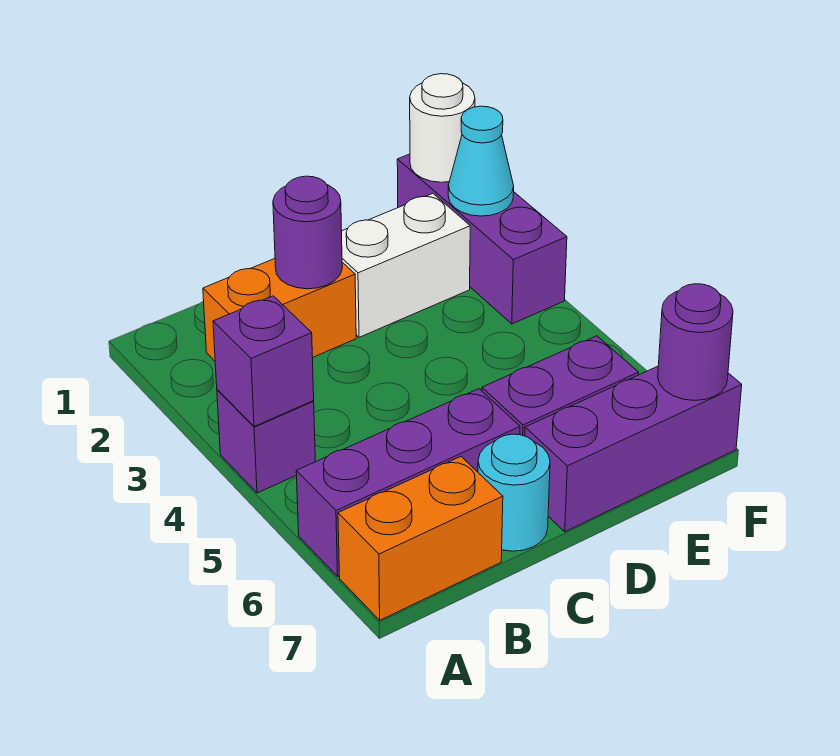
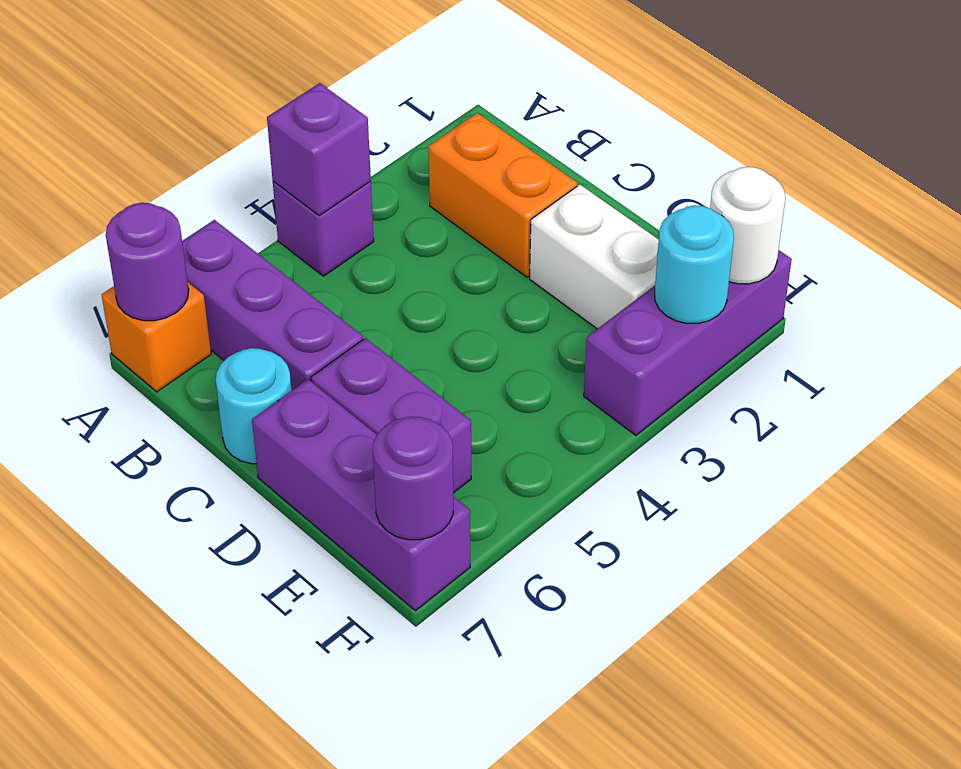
orange 1x2 brick [338,457,503,620] -> orange 1x1 brick [102,283,211,392]
purple 1x1 round brick [273,176,342,289] -> purple 1x1 round brick moved to [106,203,189,321]
cyan 1x1 cone [448,106,514,216] -> cyan 1x1 round brick [655,205,734,323]

